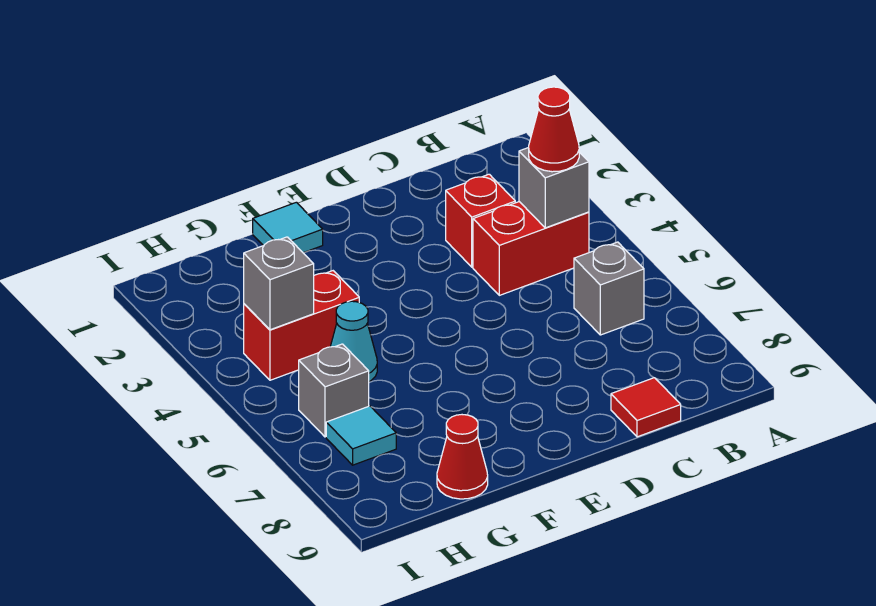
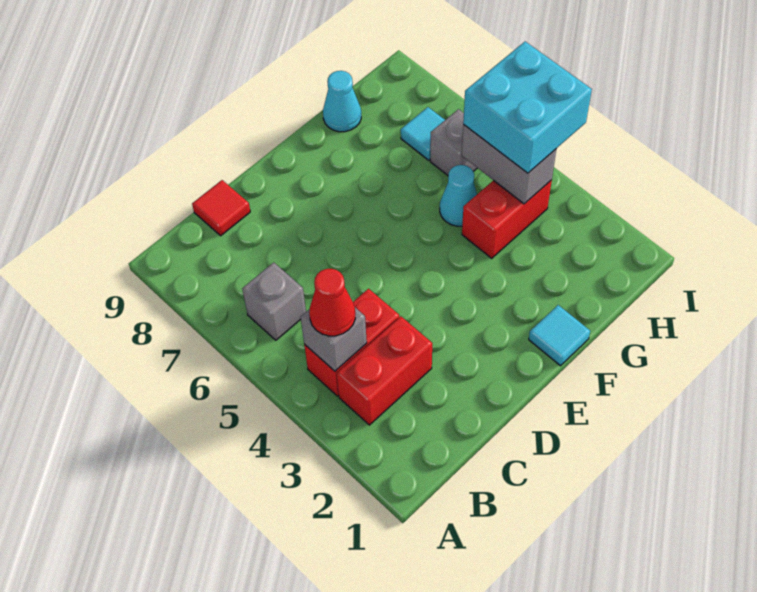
red 1x1 brick [446,174,515,267] -> red 1x2 brick [337,316,432,425]
red 1x1 cone [437,415,488,499] -> cyan 1x1 cone [323,71,361,132]
grey 1x1 brick [244,237,314,330] -> grey 1x2 brick [462,125,556,204]
none -> cyan 2x2 brick [463,42,592,173]

